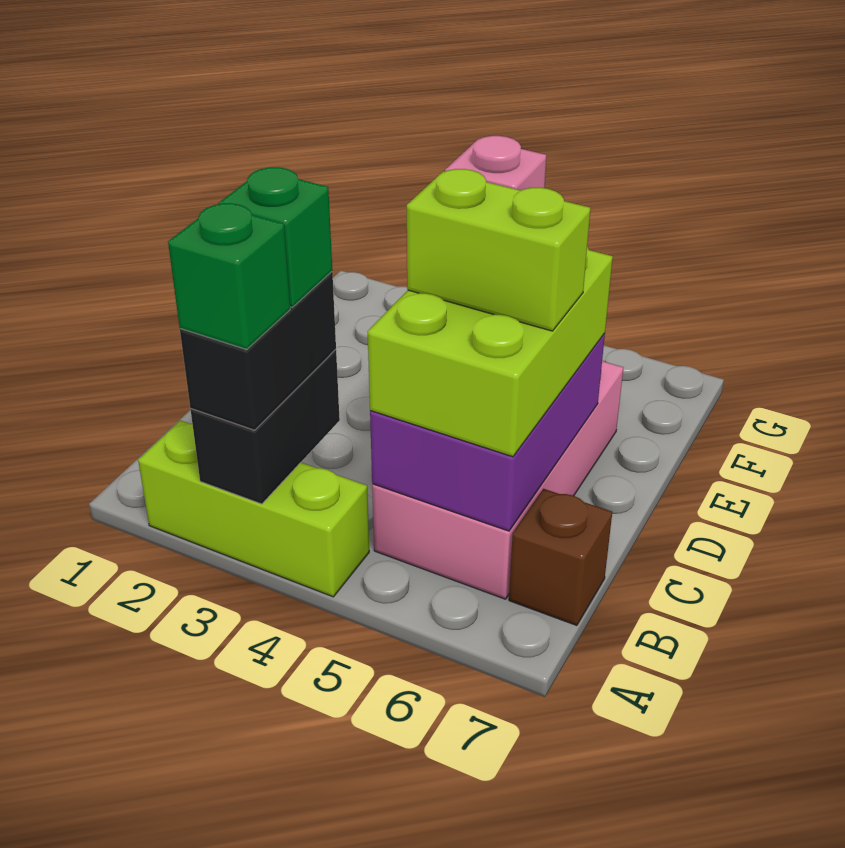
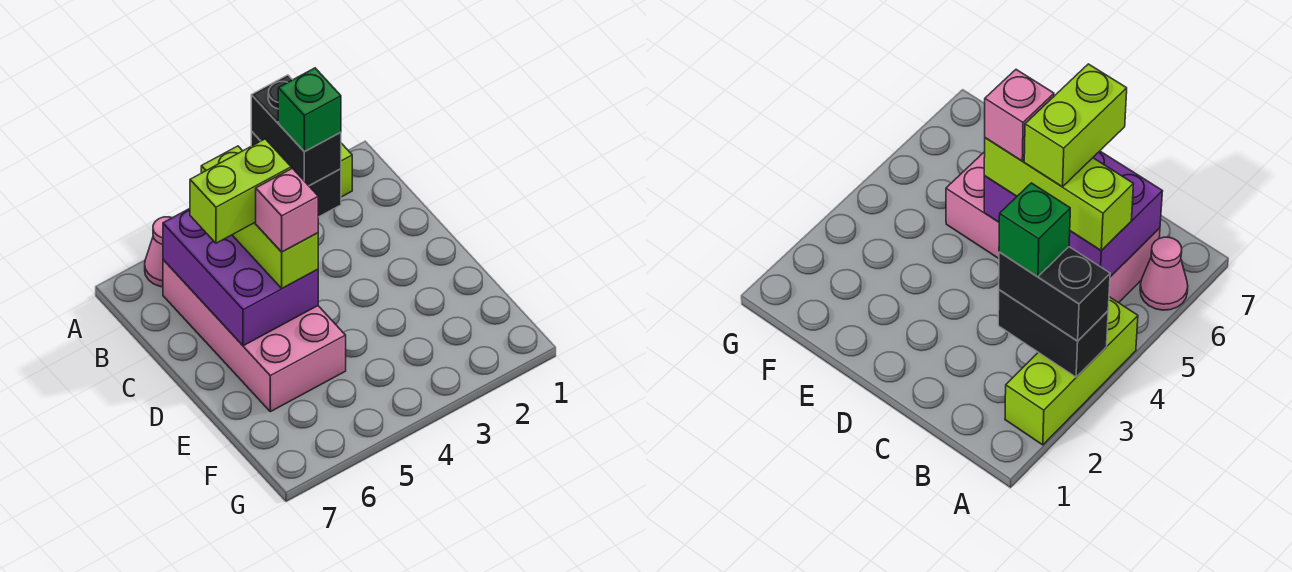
green 1x1 brick [168,203,290,349] -> none
none -> pink 1x1 cone [145,217,171,287]
lime 2x3 brick [368,247,613,457] -> lime 1x3 brick [201,146,318,288]
brown 1x1 brick [509,489,612,625] -> none

